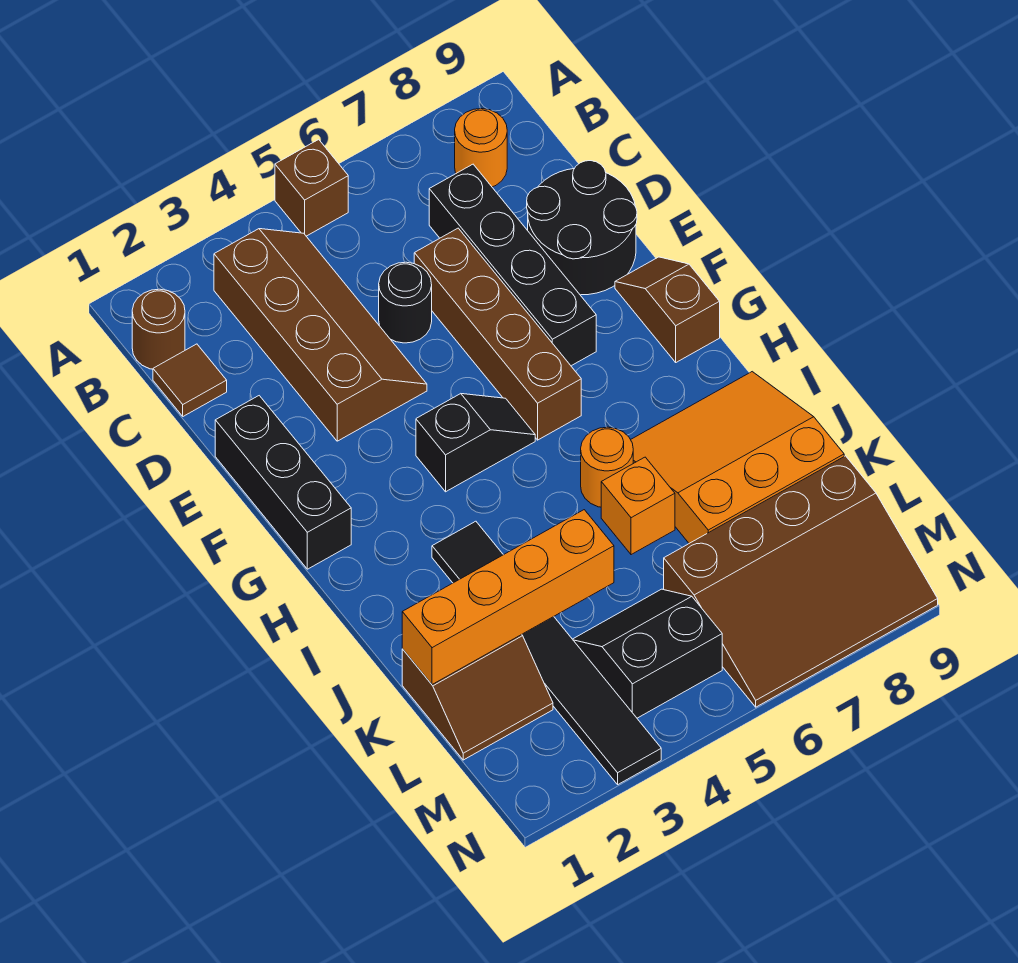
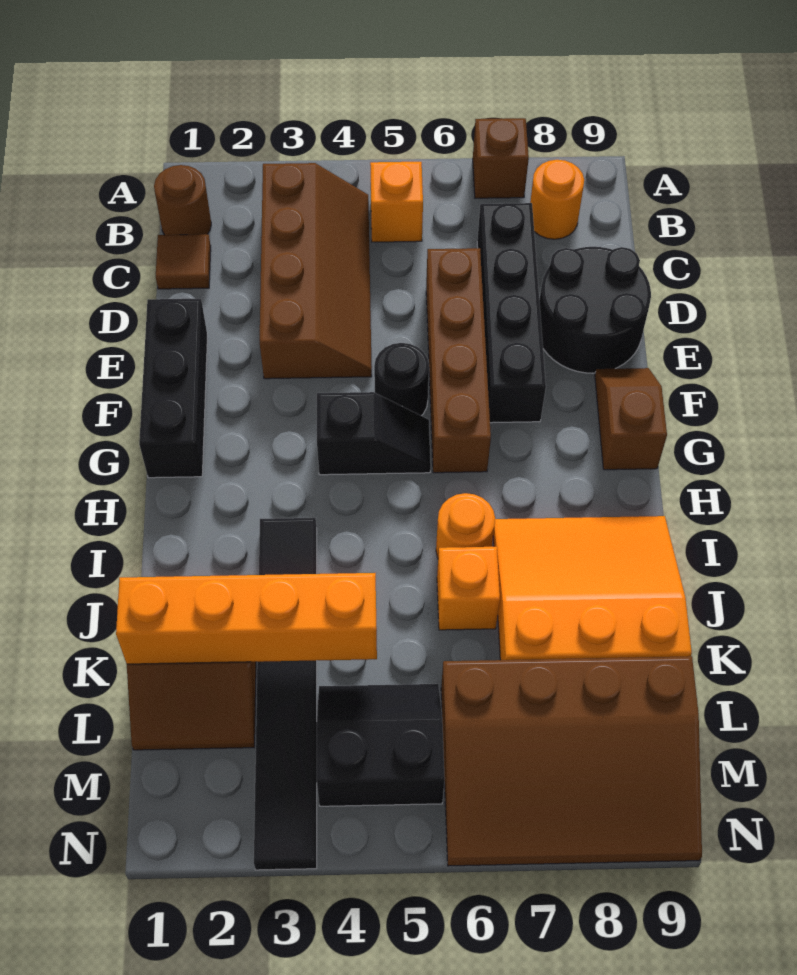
brown 1x1 brick [275,139,348,236] -> brown 1x1 brick moved to [473,118,529,198]
none -> orange 1x1 brick [370,162,423,242]
black 1x1 round brick [379,262,432,343] -> black 1x1 round brick moved to [374,343,429,416]

